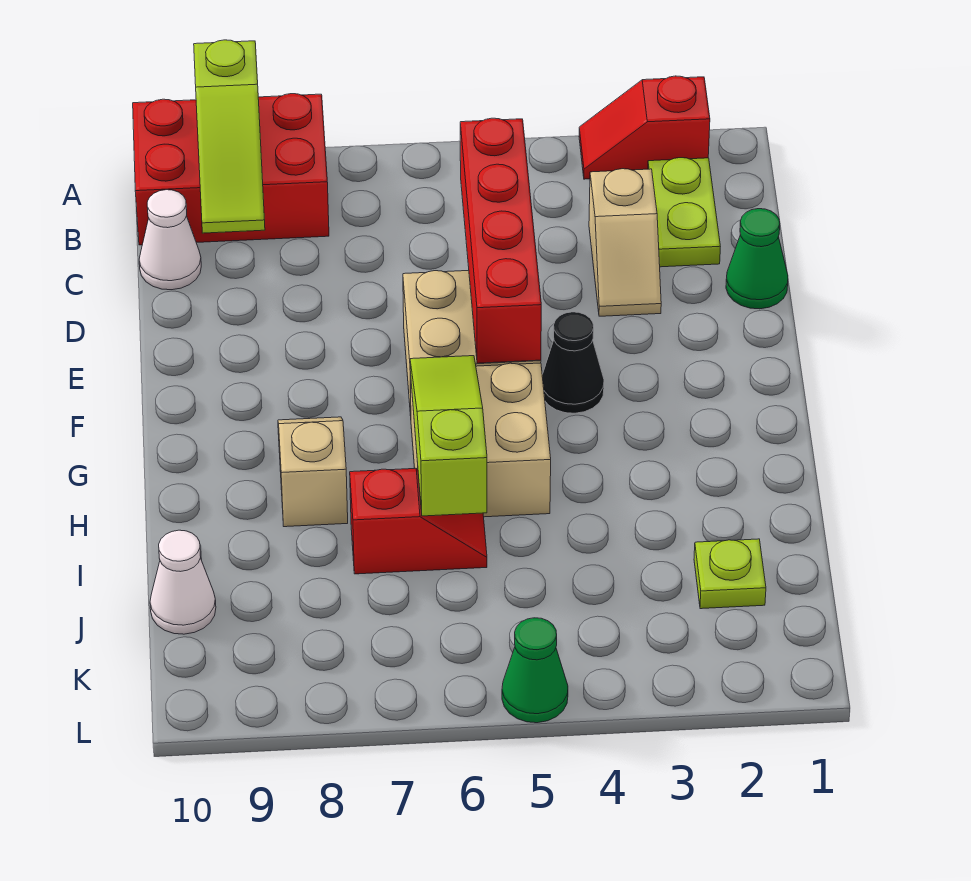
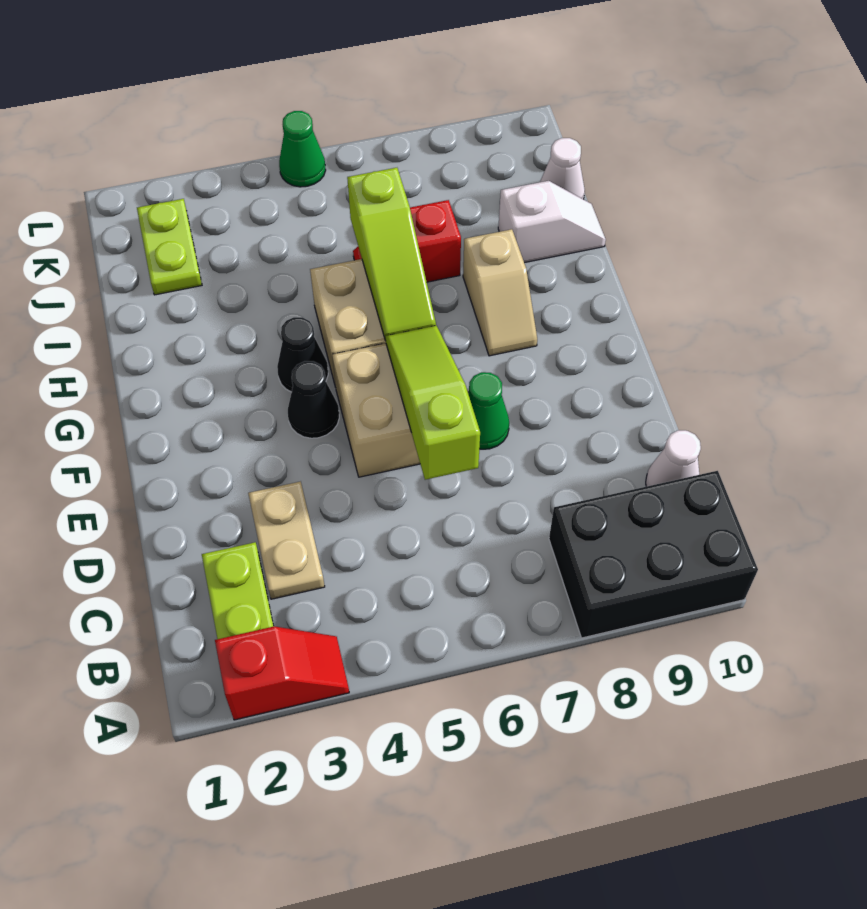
red 2x3 brick [133,94,329,245] -> black 2x3 brick [549,471,758,638]
lime 1x3 slope [194,40,265,233] -> lime 1x3 slope moved to [385,326,480,480]
tan 1x2 slope [589,169,661,316] -> tan 1x2 plate [248,481,325,599]
red 1x4 brick [460,118,541,363] -> none
green 1x1 cone [726,209,788,309] -> green 1x1 cone moved to [468,372,509,449]
none -> black 1x1 cone [277,317,328,392]
none -> white 1x2 slope [498,181,606,263]
lime 1x1 plate [694,539,766,609] -> lime 1x2 plate [137,199,202,295]

